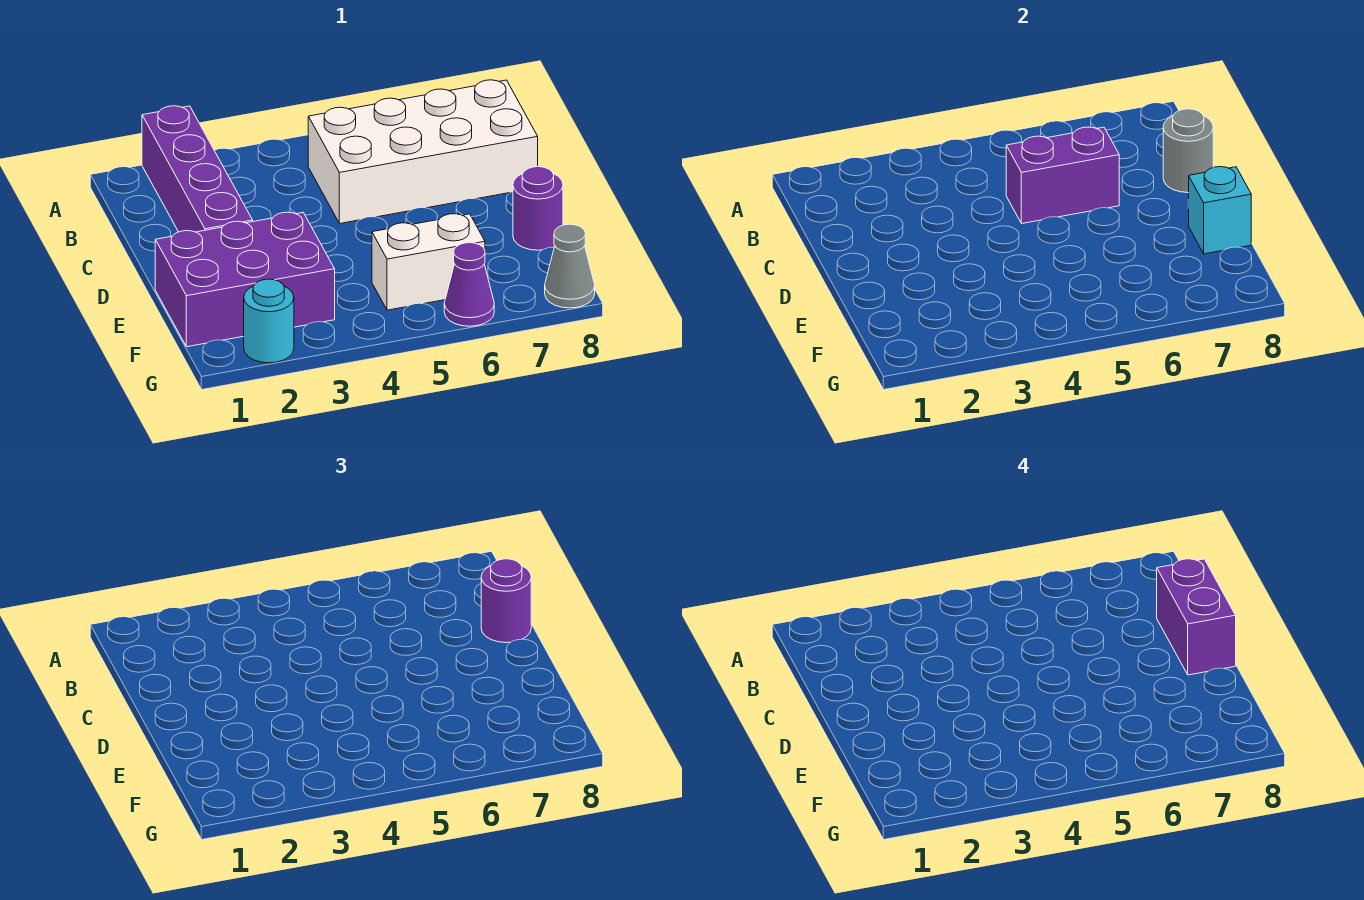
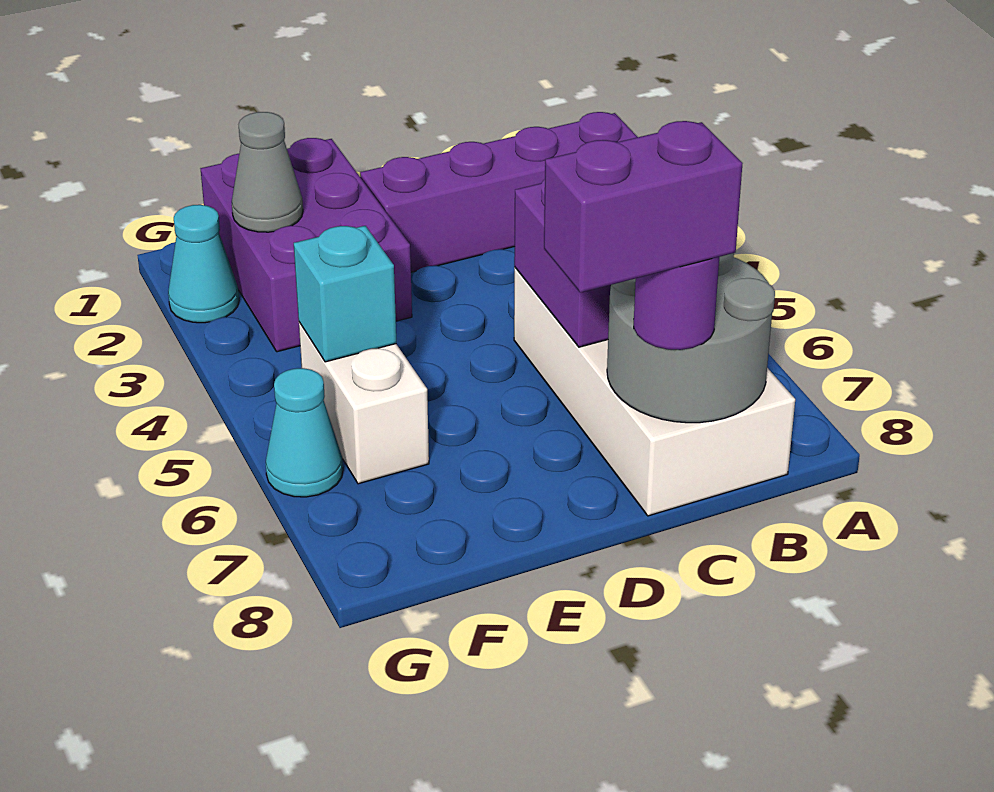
grey 1x1 round brick [1163,109,1213,193] -> grey 2x2 round brick [607,253,775,423]
purple 1x1 round brick [513,167,563,250] -> none
cyan 1x1 brick [1189,167,1251,254] -> cyan 1x1 brick moved to [294,226,396,362]
cyan 1x1 round brick [244,279,294,363] -> cyan 1x1 cone [168,205,239,323]
purple 1x1 cone [444,243,494,326] -> cyan 1x1 cone [266,368,343,497]
grey 1x1 cone [545,224,595,308] -> grey 1x1 cone moved to [232,112,303,232]

